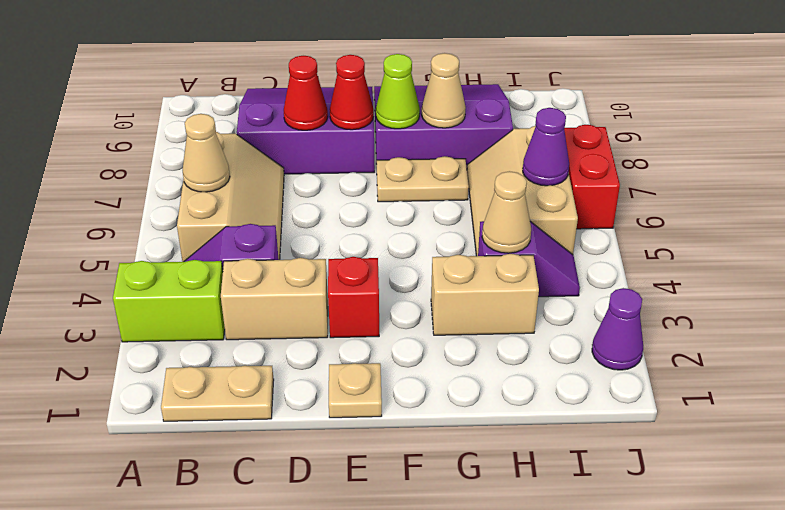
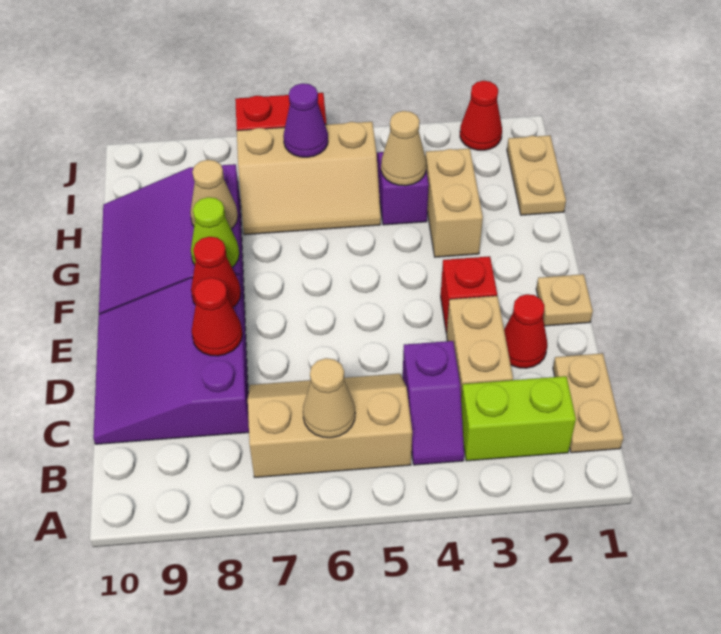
lime 1x2 brick [113,260,225,342] -> lime 1x2 brick turned to [461,376,576,461]
none -> red 1x1 cone [504,294,547,368]
tan 1x2 plate [377,156,469,202] -> tan 1x2 plate moved to [507,135,566,215]
purple 1x1 cone [592,288,643,370] -> red 1x1 cone [460,81,502,150]

